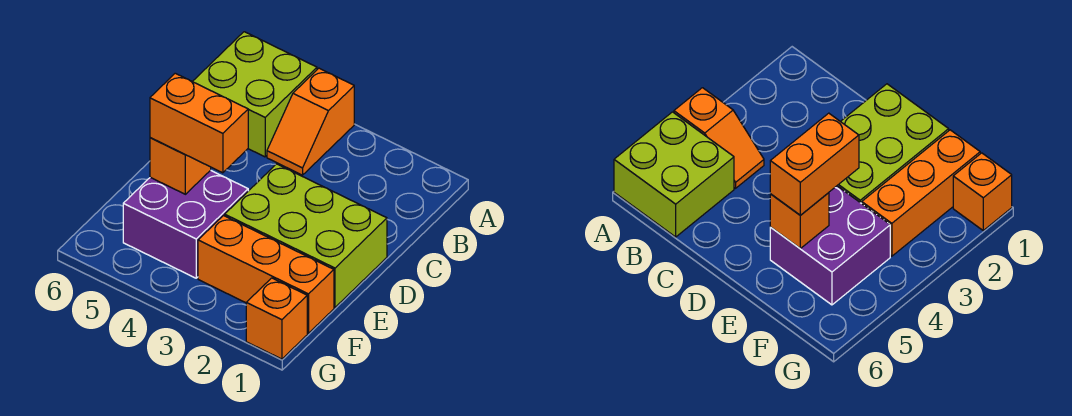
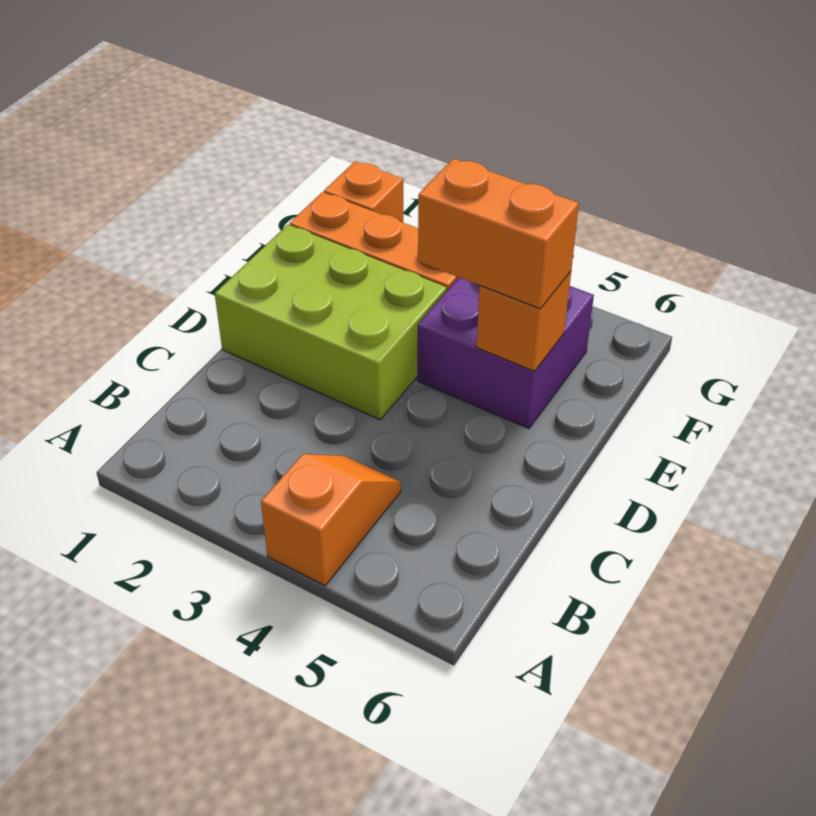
lime 2x2 brick [192,32,317,157] -> none

